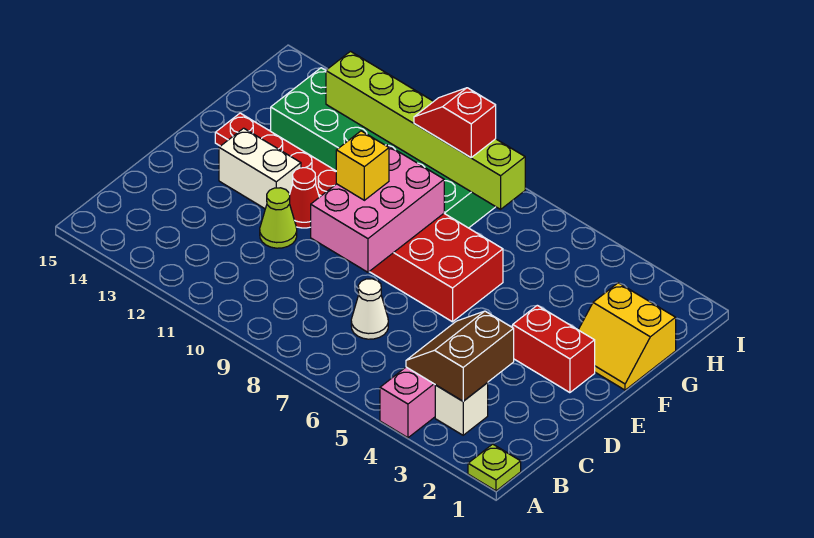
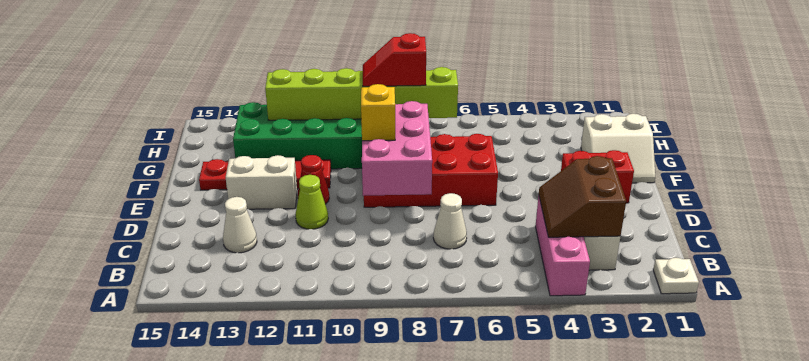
lime 1x1 plate [468,444,521,491] -> white 1x1 plate [653,258,699,294]
none -> white 1x1 cone [223,197,257,253]
yellow 2x2 slope [579,283,676,390] -> white 2x2 slope [581,114,655,183]

